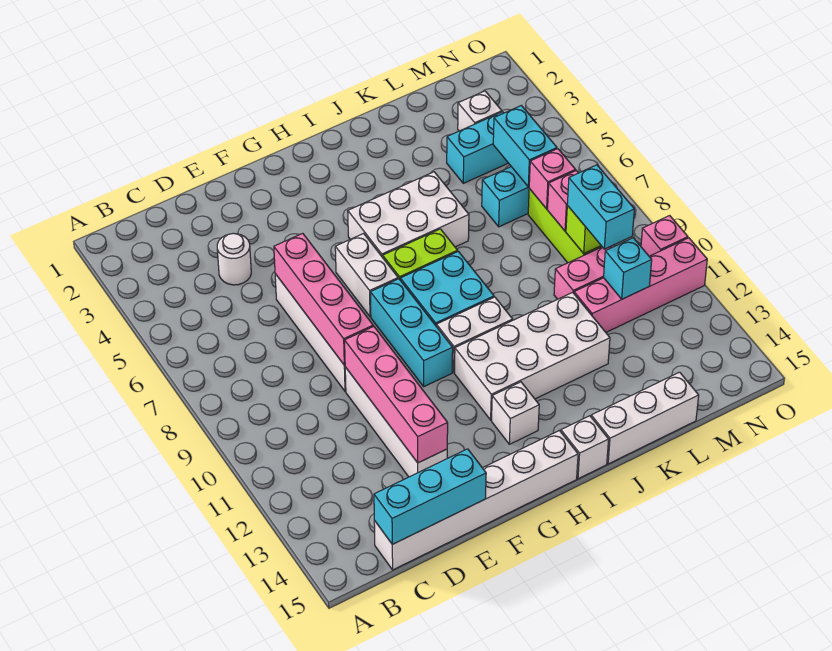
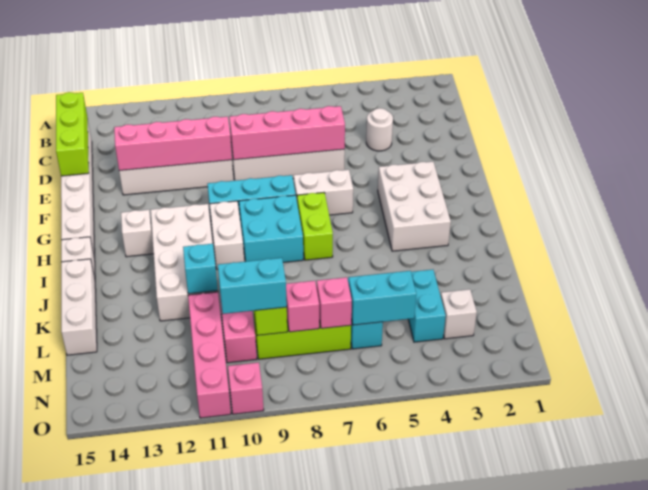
cyan 1x3 brick [374,449,486,544] -> lime 1x3 brick [56,92,89,176]
white 2x3 brick [348,172,469,257] -> white 2x3 brick moved to [378,162,451,251]
cyan 1x1 brick [604,238,652,299] -> cyan 1x1 brick moved to [183,244,218,294]

